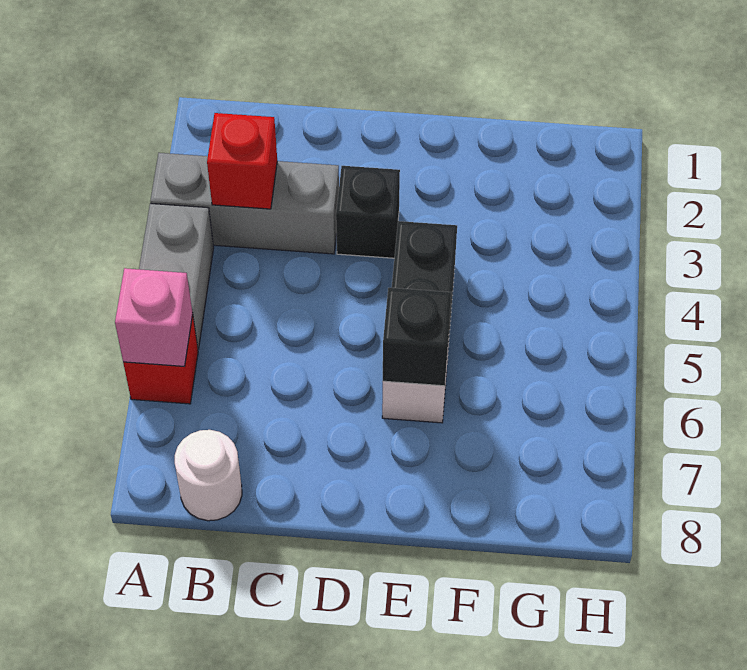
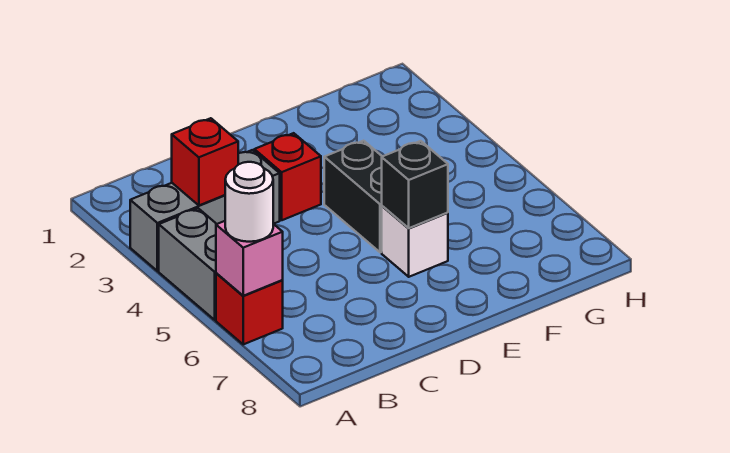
white 1x1 round brick [175,430,242,521] -> white 1x1 round brick moved to [225,162,273,242]
black 1x1 brick [336,166,400,258] -> red 1x1 brick [254,133,321,220]

